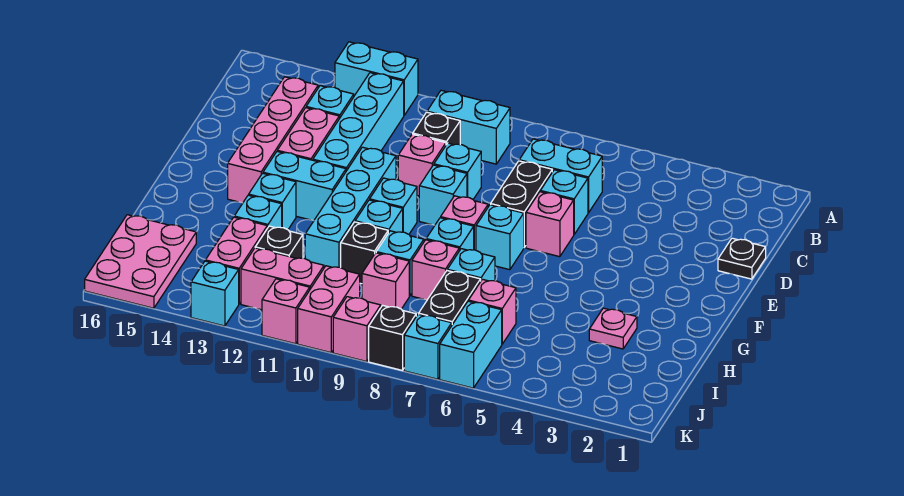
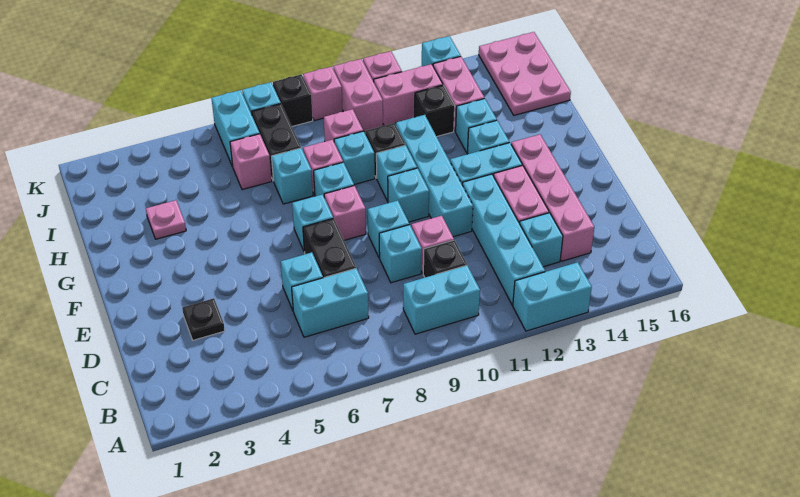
black 1x1 plate [718,238,766,279] -> black 1x1 plate moved to [182,298,225,340]
pink 1x1 brick [526,192,574,257] -> none

